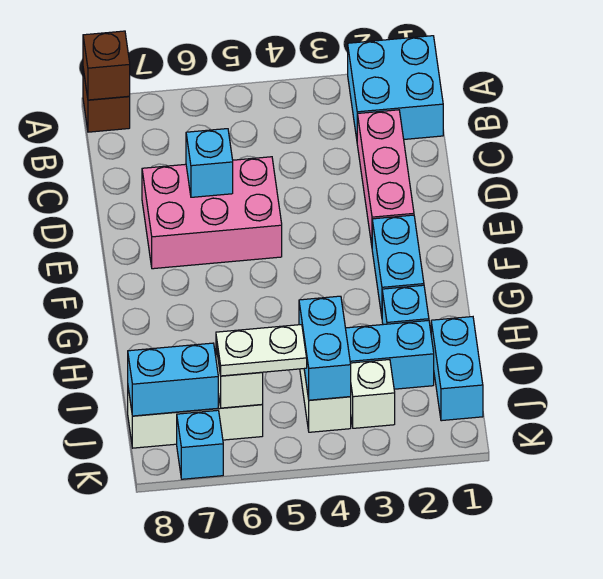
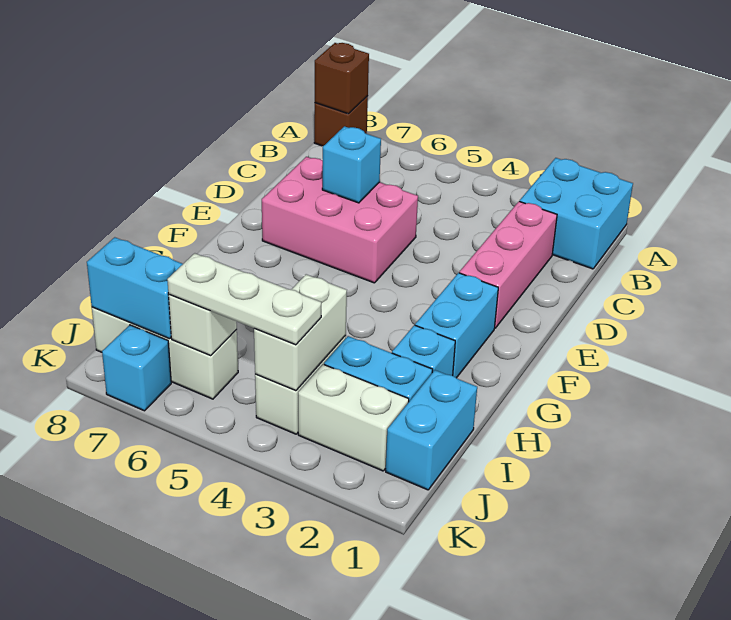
cyan 1x2 brick [299,296,351,400] -> white 1x2 brick [254,274,347,391]
white 1x1 brick [350,360,395,428] -> white 1x2 brick [298,364,409,471]
white 1x2 plate [216,325,307,376] -> white 1x3 plate [167,253,321,345]

